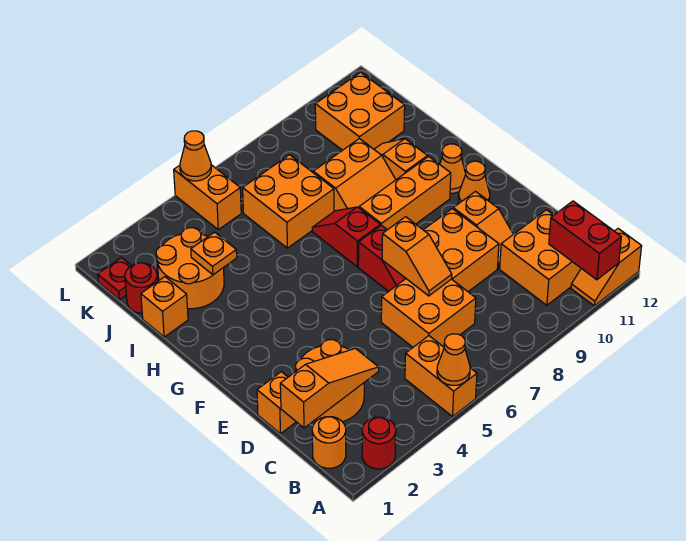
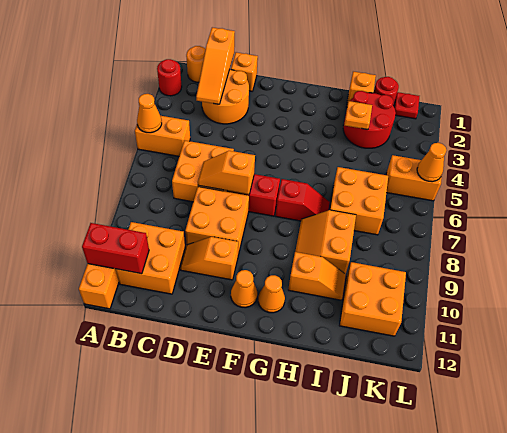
orange 1x3 brick [359,156,451,230] -> none
orange 2x2 round brick [156,228,224,309] -> red 2x2 round brick [343,91,396,148]

